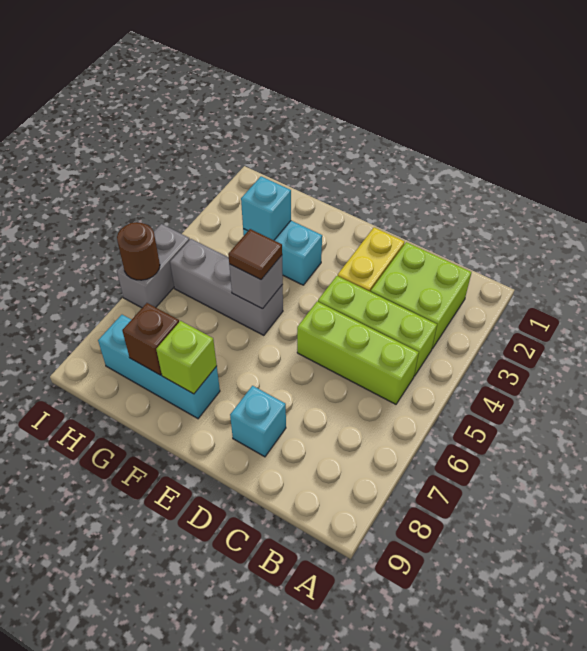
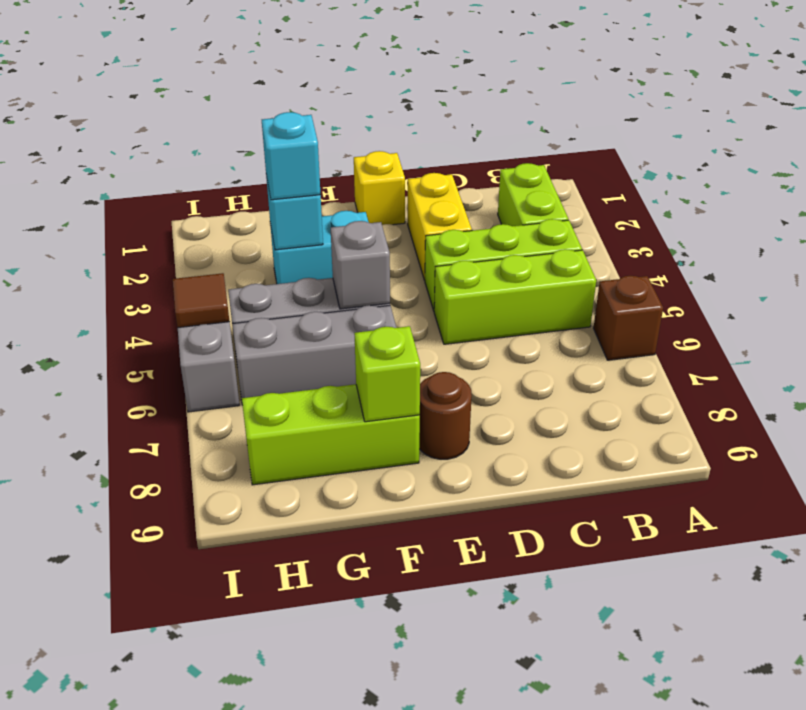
lime 2x2 brick [371,242,472,349] -> lime 1x2 brick [498,163,568,226]
cyan 1x1 brick [230,386,286,457] -> cyan 1x1 brick moved to [262,112,321,200]
none -> yellow 1x1 brick [354,151,405,225]
brown 1x1 tile [228,229,282,280] -> brown 1x1 tile moved to [173,273,230,328]
none -> grey 1x3 brick [232,305,396,399]
cyan 1x3 brick [98,315,220,418] -> lime 1x3 brick [242,384,420,485]
brown 1x1 brick [122,303,179,375] -> brown 1x1 brick moved to [594,276,663,360]
brown 1x1 round brick [117,222,160,280] -> brown 1x1 round brick moved to [419,372,472,459]

